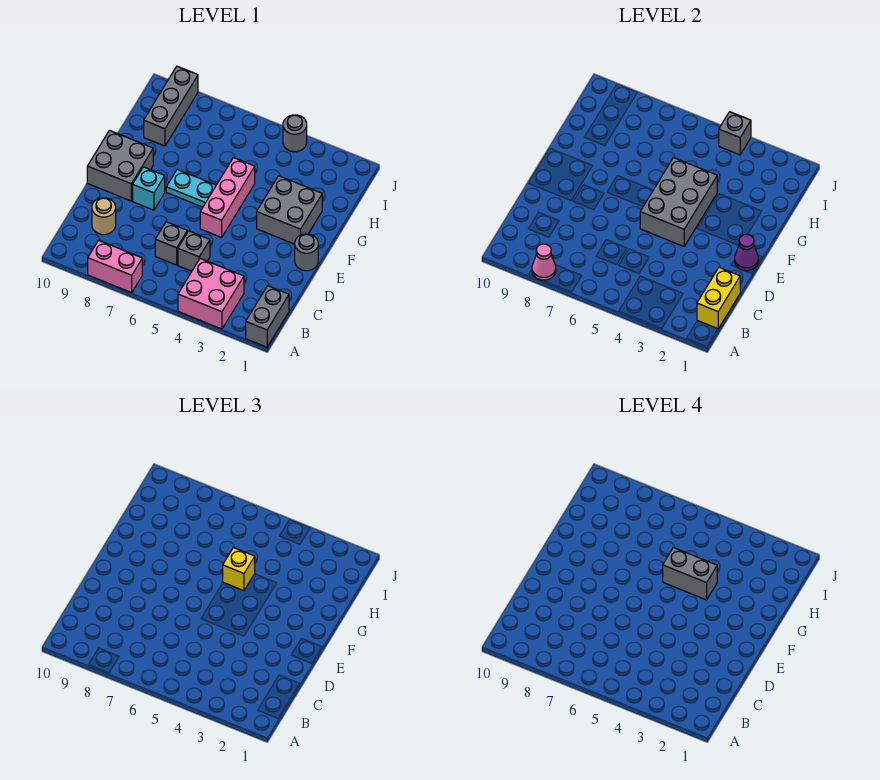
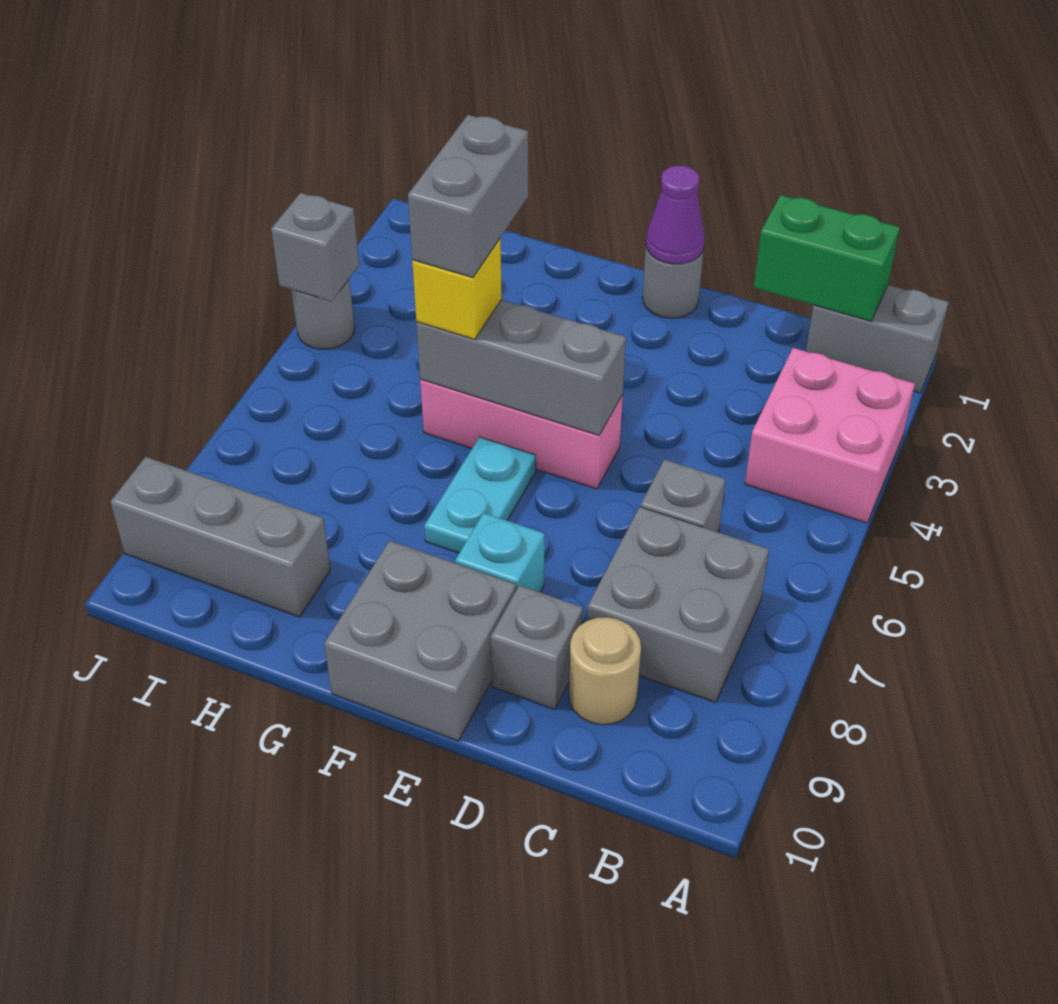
pink 1x2 brick [88,240,142,293] -> none
pink 1x1 cone [532,244,556,280] -> none
yellow 1x2 brick [697,268,740,329] -> green 1x2 brick [754,195,900,321]
grey 1x1 brick [178,231,210,271] -> grey 1x1 brick moved to [491,585,583,710]
grey 2x3 brick [640,158,717,246] -> grey 1x3 brick [416,300,626,435]
grey 2x2 brick [257,176,322,244] -> grey 2x2 brick moved to [587,507,769,703]

